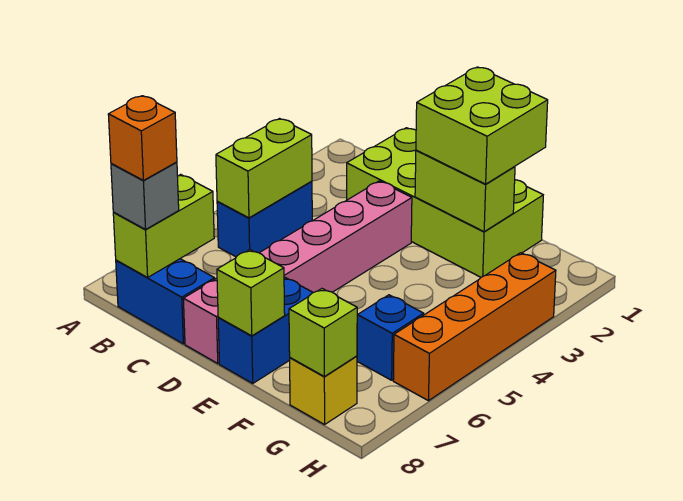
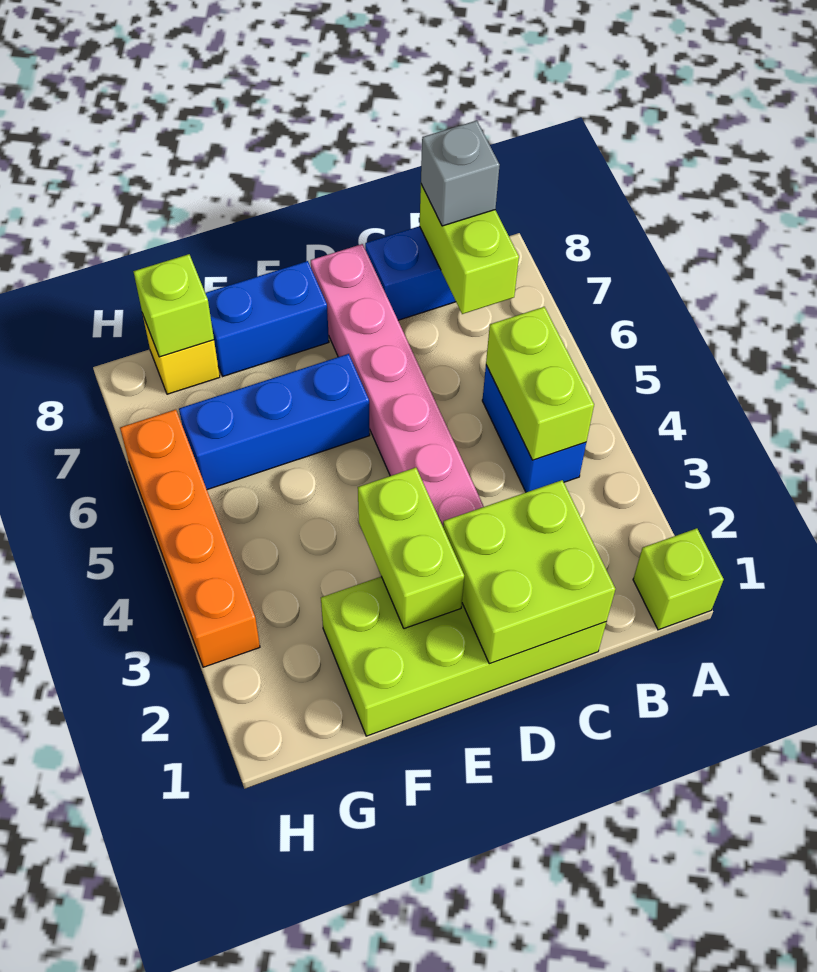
orange 1x1 brick [108,96,177,180] -> none
lime 2x2 brick [416,67,548,184] -> lime 2x2 brick moved to [443,480,615,664]
lime 1x2 brick [415,150,515,232] -> lime 1x2 brick turned to [358,468,464,629]
blue 1x2 brick [218,277,313,383] -> blue 1x2 brick turned to [205,261,329,376]
lime 1x1 brick [217,250,285,336] -> lime 1x1 brick moved to [633,528,724,630]
blue 1x1 brick [357,295,424,380] -> blue 1x3 brick [179,354,370,490]

